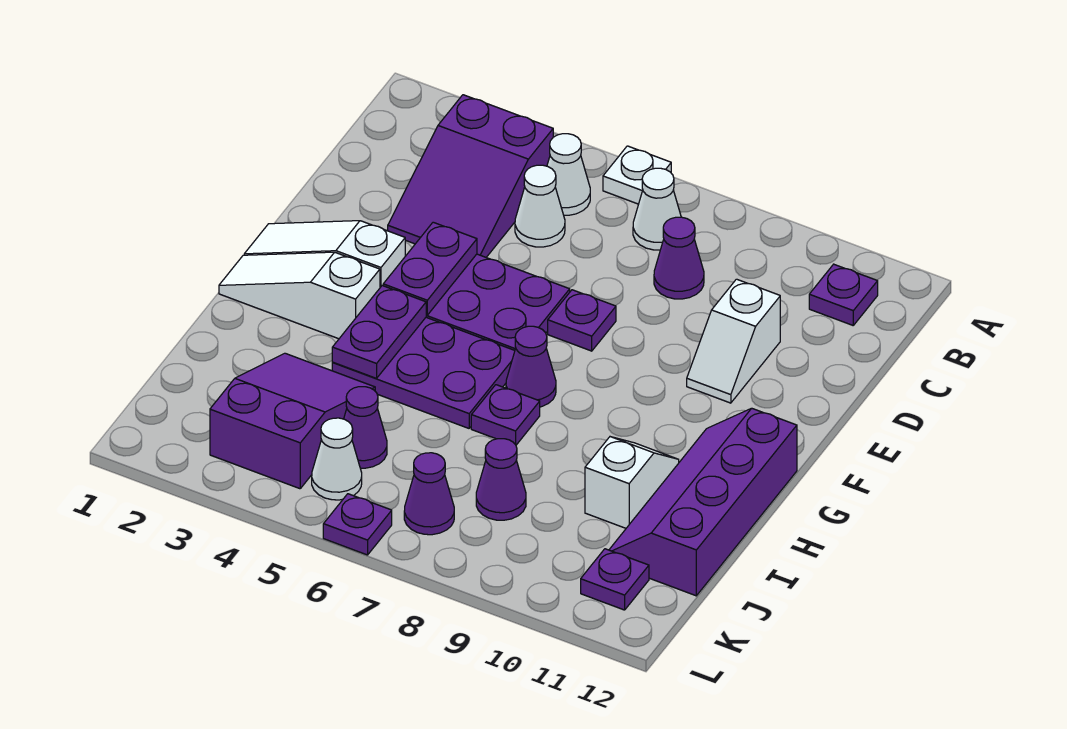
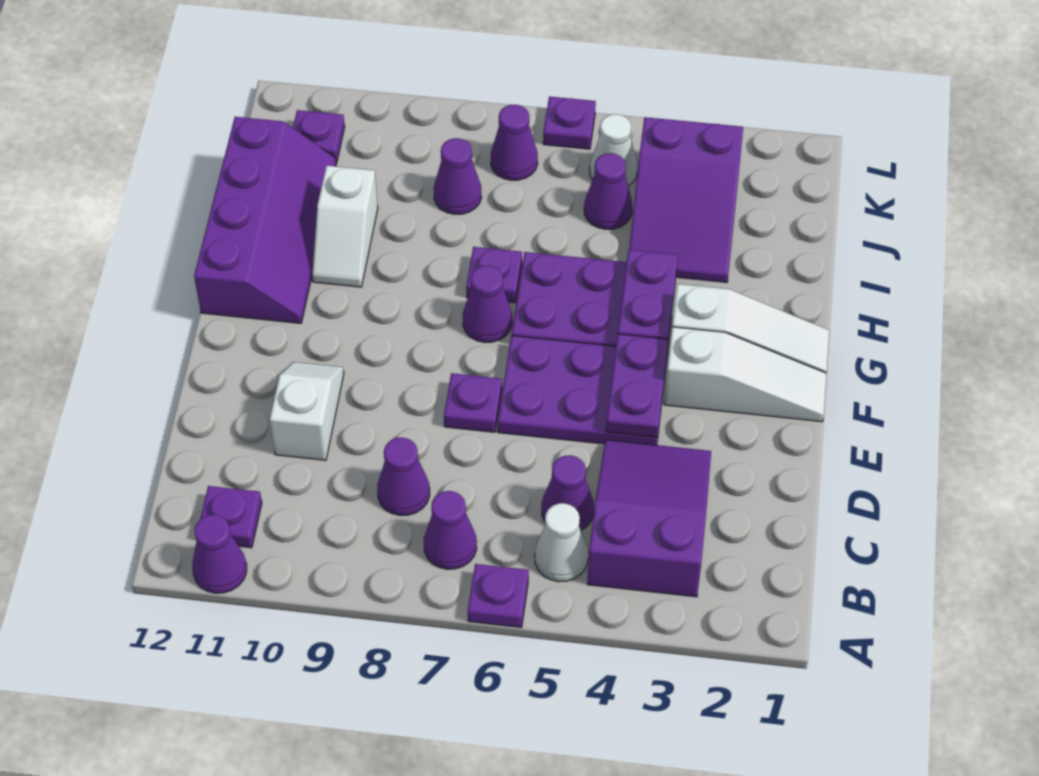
white 1x1 plate [603,146,671,204] -> purple 1x1 plate [468,564,529,628]
none -> purple 1x1 cone [192,515,247,593]
white 1x1 cone [633,168,681,250] -> purple 1x1 cone [424,491,477,569]
white 1x1 cone [515,165,565,247] -> purple 1x1 cone [542,455,594,530]

